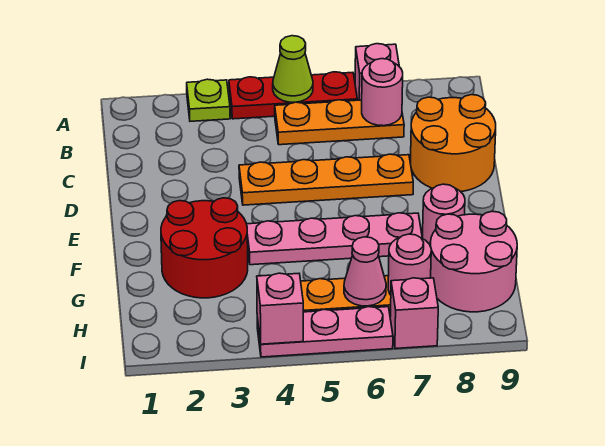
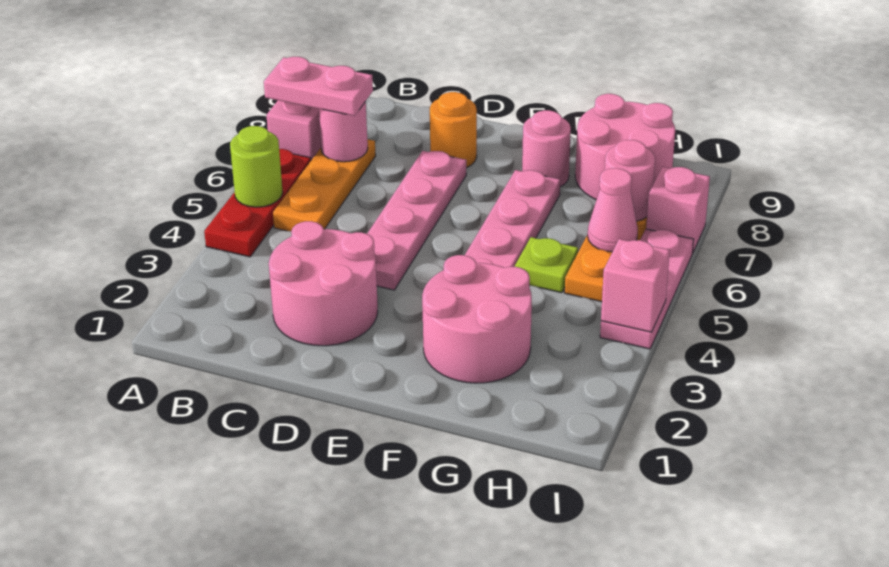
lime 1x1 plate [187,79,230,121] -> lime 1x1 plate moved to [515,237,578,293]
lime 1x1 cone [273,36,313,102] -> lime 1x1 round brick [230,126,283,207]
none -> pink 1x2 plate [264,57,373,116]
none -> pink 2x2 round brick [269,221,378,346]
orange 2x2 round brick [411,95,496,192] -> orange 1x1 round brick [430,92,477,168]
orange 1x4 plate [239,154,413,205] -> pink 1x4 plate [367,151,466,290]
red 2x2 round brick [161,198,248,298] -> pink 2x2 round brick [422,255,532,383]

